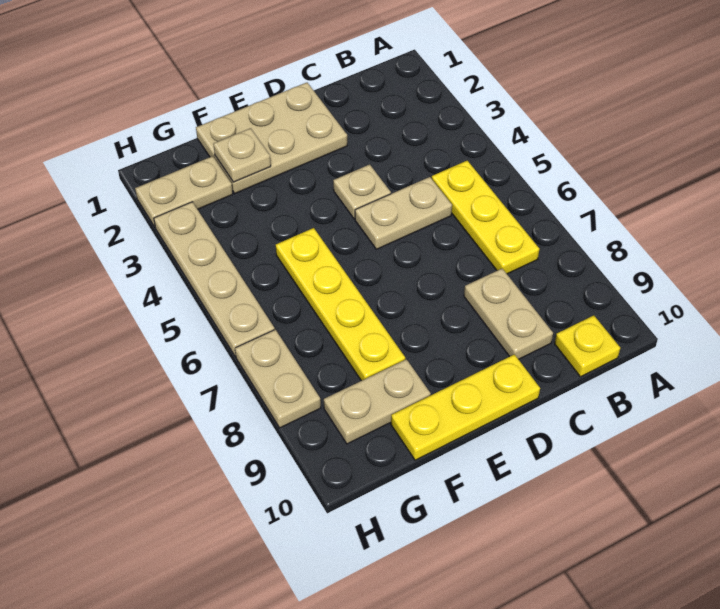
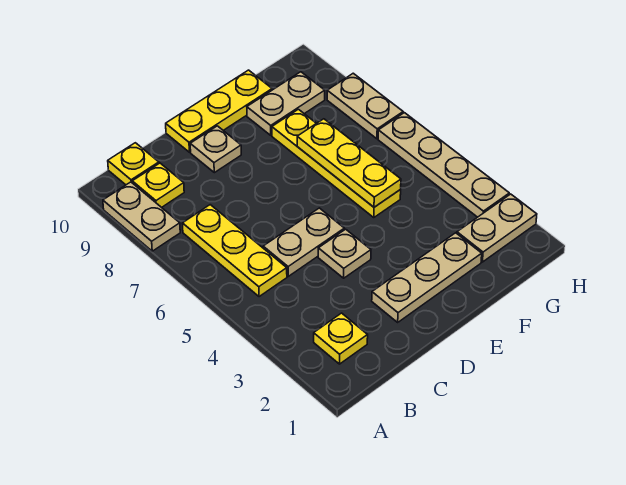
none -> yellow 1x1 plate [314,313,368,364]
none -> yellow 1x1 plate [132,163,184,207]
tan 1x2 plate [464,269,553,359] -> tan 1x2 plate moved to [103,182,180,251]
tan 2x3 plate [196,83,347,193] -> tan 1x3 plate [372,233,482,322]
tan 1x1 plate [213,128,271,182] -> tan 1x1 plate moved to [190,126,241,173]
none -> yellow 1x3 plate [297,119,401,207]

